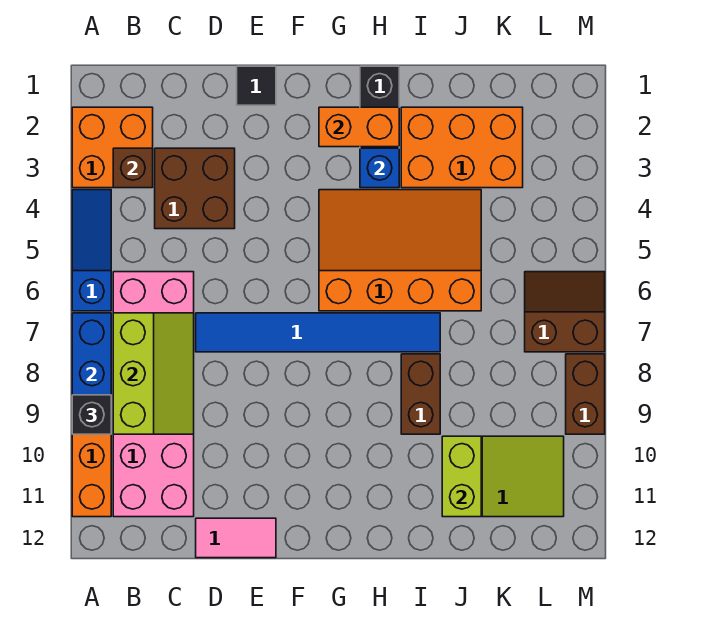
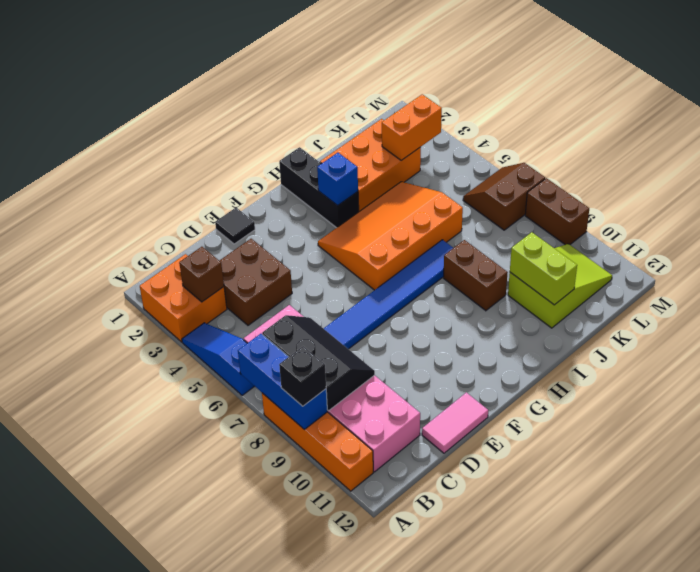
lime 2x3 slope [113,313,194,434] -> black 2x3 slope [262,315,375,411]
orange 1x2 brick [319,107,399,147] -> orange 1x2 brick moved to [382,94,442,160]

